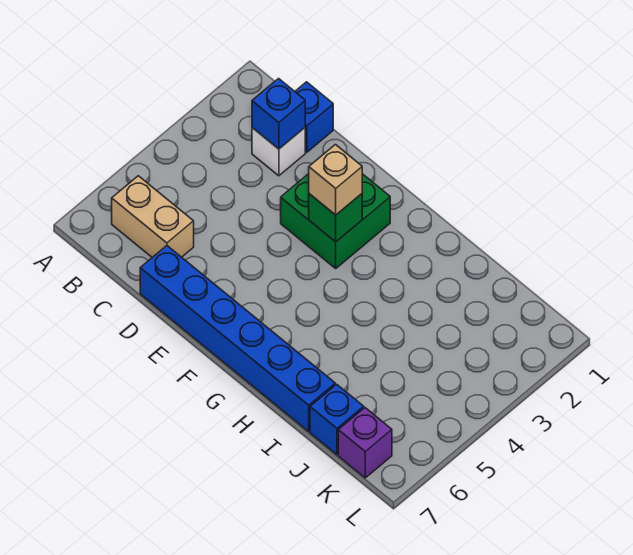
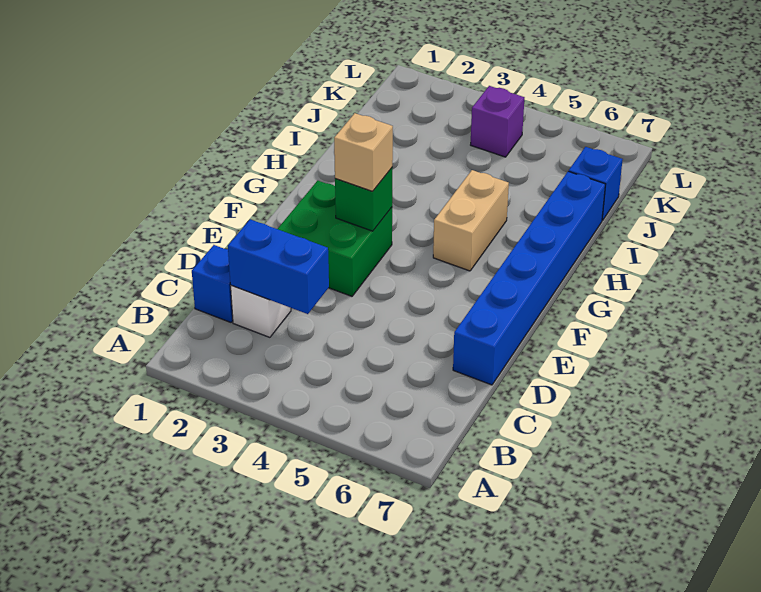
tan 1x2 brick [112,176,194,257] -> tan 1x2 brick moved to [433,170,509,271]
blue 1x1 brick [252,79,305,149] -> blue 1x2 brick [228,219,329,314]
purple 1x1 brick [338,408,392,478] -> purple 1x1 brick moved to [471,86,524,157]

